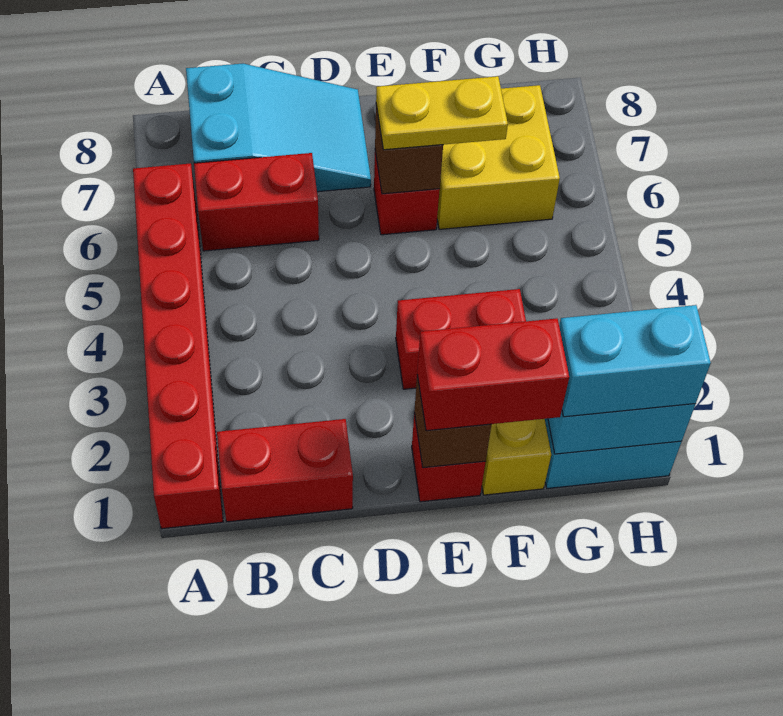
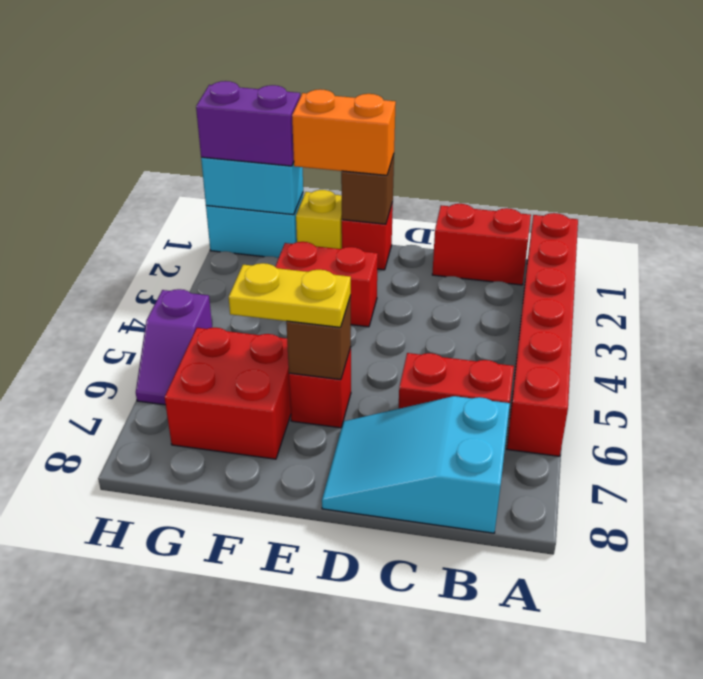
red 1x2 brick [417,318,569,431] -> orange 1x2 brick [292,89,396,175]
yellow 2x2 brick [437,85,560,229] -> red 2x2 brick [165,328,291,459]
cyan 1x2 brick [559,305,711,417] -> purple 1x2 brick [196,81,300,166]
none -> purple 1x2 slope [136,289,212,405]

